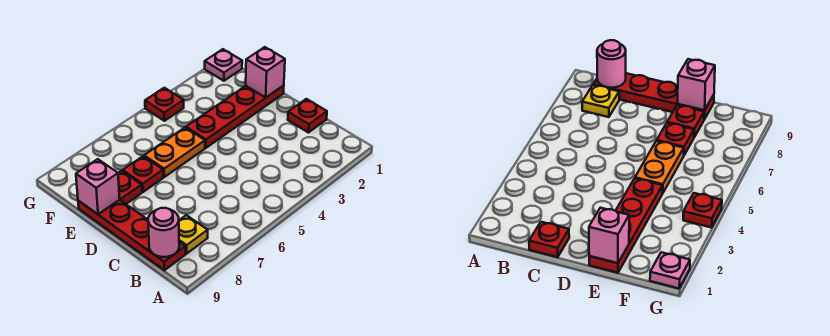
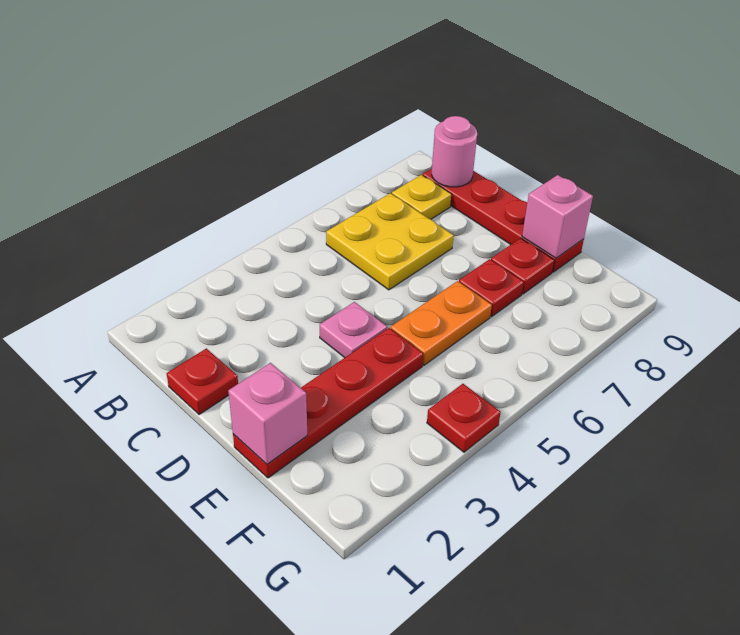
none -> yellow 2x2 plate [326,193,454,290]
pink 1x1 plate [205,49,242,81] -> pink 1x1 plate moved to [320,302,387,358]

